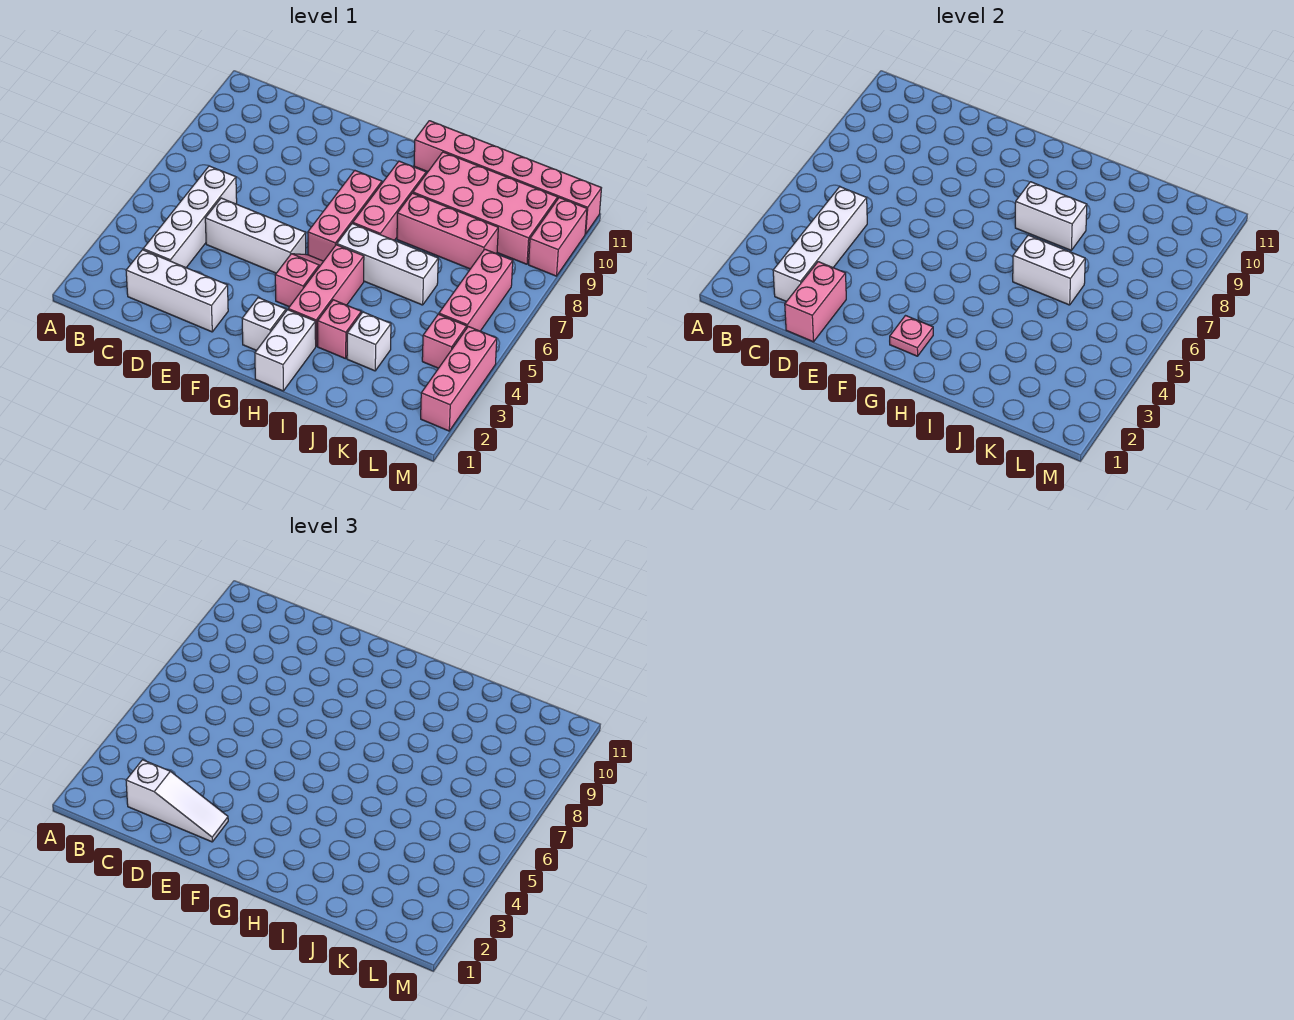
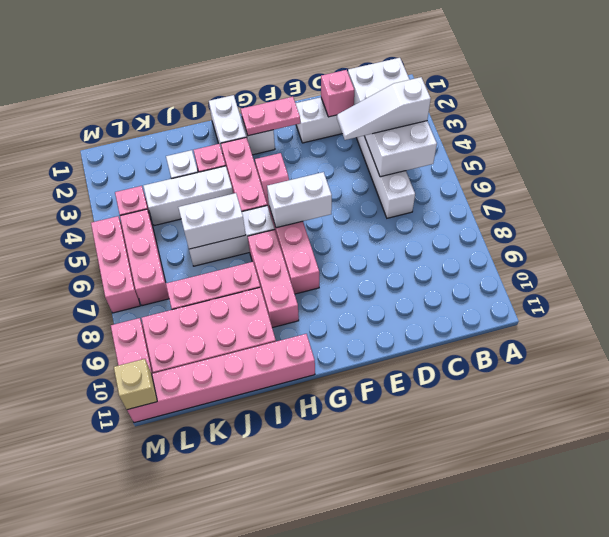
white 1x4 brick [773,187,867,302] -> white 2x4 brick [348,58,437,177]
white 1x3 slope [126,760,228,842] -> white 1x3 slope moved to [337,77,431,140]
pink 1x2 brick [785,262,846,342] -> pink 1x1 brick [321,70,354,117]
white 1x3 brick [205,198,306,273] -> white 1x3 brick moved to [143,166,233,226]
pink 1x1 plate [890,316,933,356] -> pink 1x2 plate [241,97,300,136]
white 1x2 brick [1015,182,1087,250] -> white 1x2 brick moved to [267,172,332,228]
pink 1x3 brick [421,327,497,431] -> pink 1x3 brick moved to [91,216,140,313]
none -> tan 1x1 brick [114,359,157,410]

